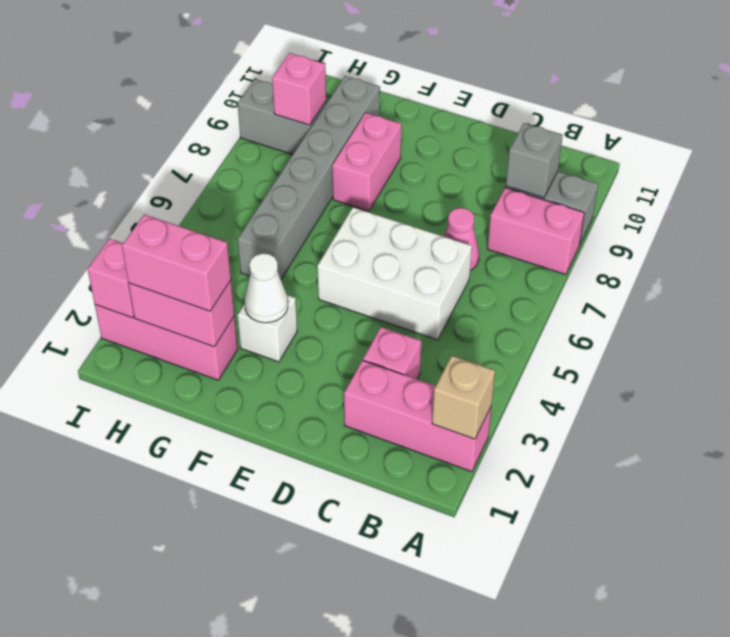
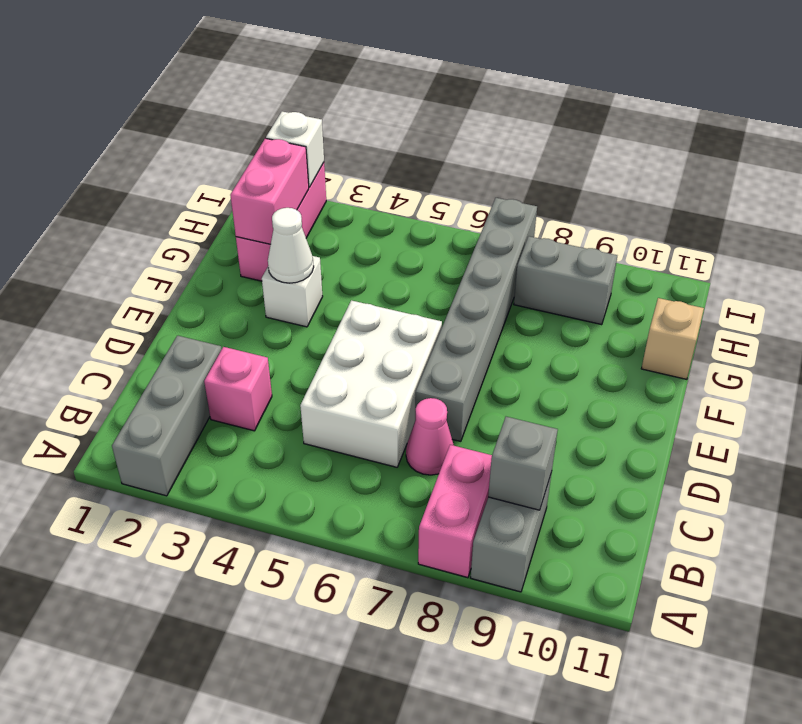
pink 1x3 brick [344,360,491,472] -> grey 1x3 brick [112,336,222,496]
tan 1x1 brick [432,356,495,439] -> tan 1x1 brick moved to [641,298,704,379]
pink 1x2 brick [332,113,401,211] -> none
pink 1x2 brick [122,215,231,311] -> none
grey 1x6 brick [237,76,380,279] -> grey 1x6 brick turned to [415,198,537,441]
grey 1x2 brick [238,79,326,154] -> grey 1x2 brick turned to [514,236,617,325]
pink 1x1 brick [272,53,326,125] -> none
pink 1x1 brick [88,239,134,318] -> white 1x1 brick [266,111,324,187]

